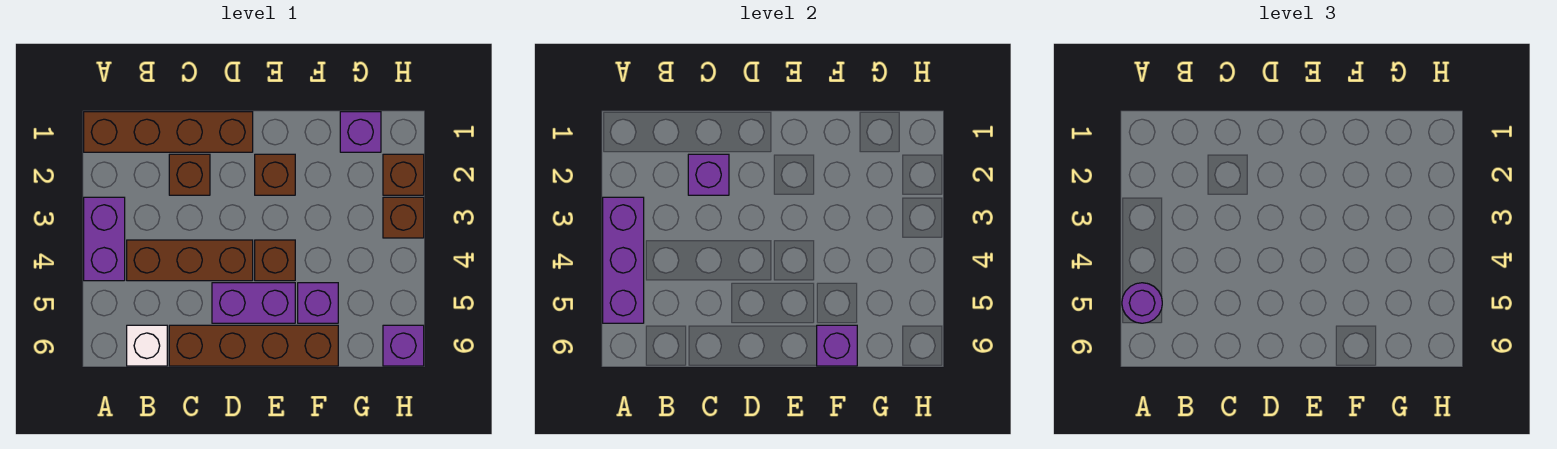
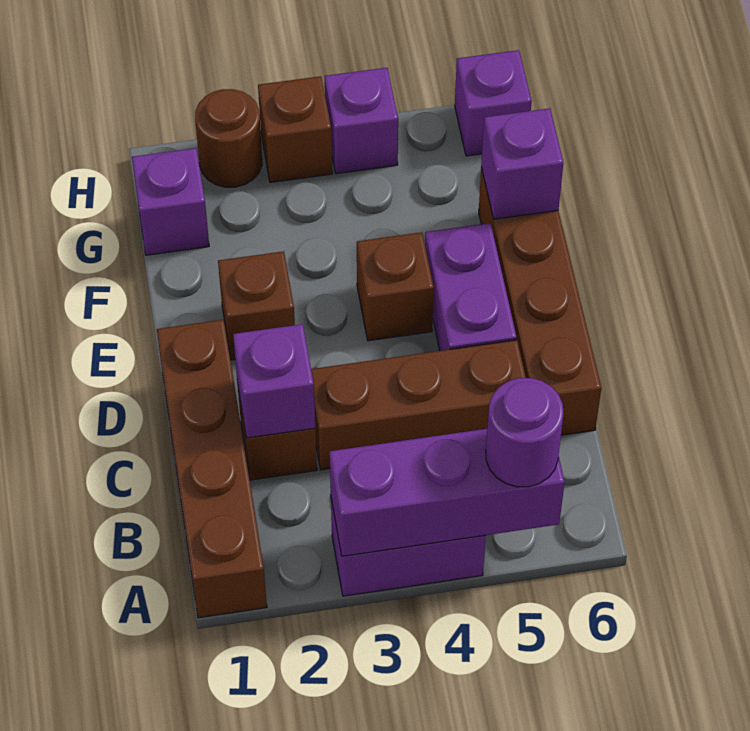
brown 1x3 brick [127,240,253,281] -> brown 1x3 brick turned to [311,340,526,470]
white 1x1 brick [127,325,167,366] -> none
purple 1x1 brick [298,283,338,323] -> purple 1x1 brick moved to [325,68,398,174]
brown 1x1 brick [383,154,424,195] -> brown 1x1 round brick [195,89,262,187]

